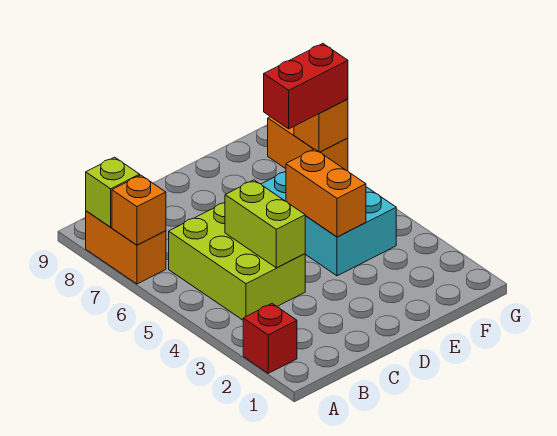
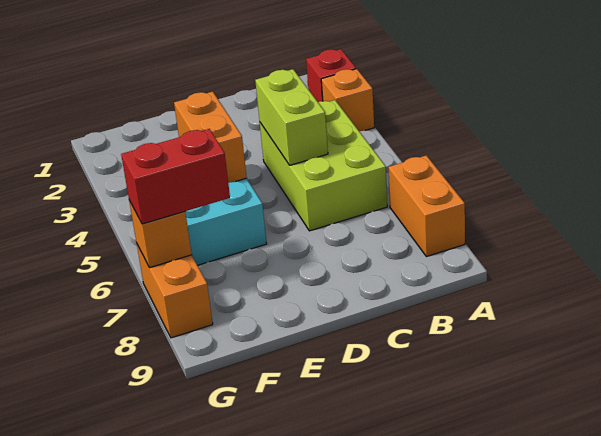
orange 1x1 brick [112,175,166,245] -> orange 1x1 brick moved to [321,69,374,131]
lime 1x1 brick [86,157,140,227] -> none

